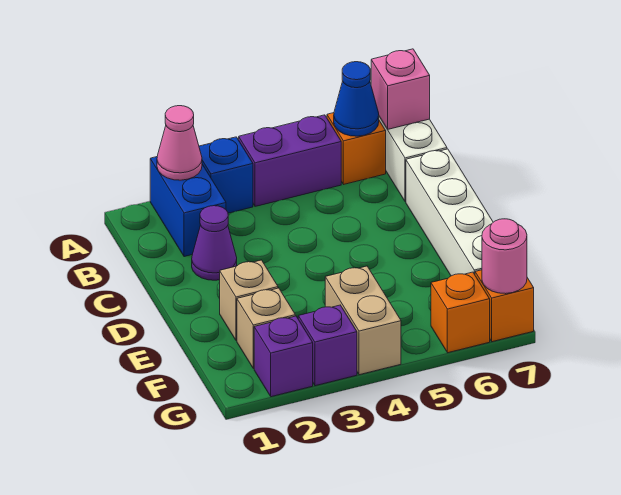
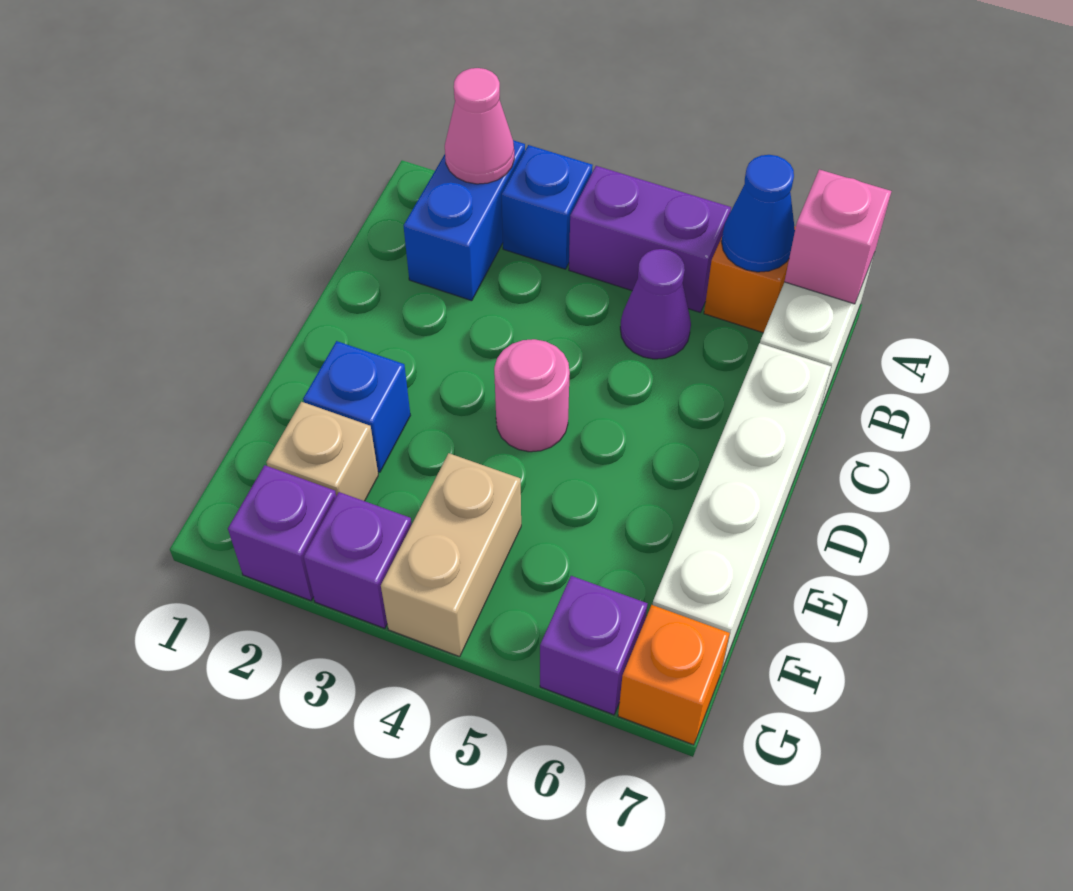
purple 1x1 cone [192,206,237,280] -> purple 1x1 cone moved to [620,249,691,359]
tan 1x1 brick [220,260,278,341] -> blue 1x1 brick [303,341,410,472]
orange 1x1 brick [431,272,490,353] -> purple 1x1 brick [540,576,648,715]
pink 1x1 round brick [482,219,527,294] -> pink 1x1 round brick moved to [494,339,570,452]

